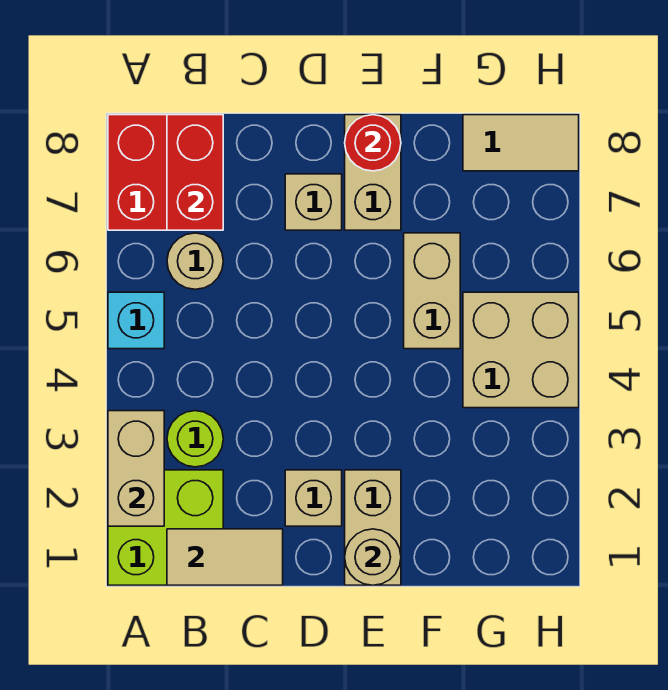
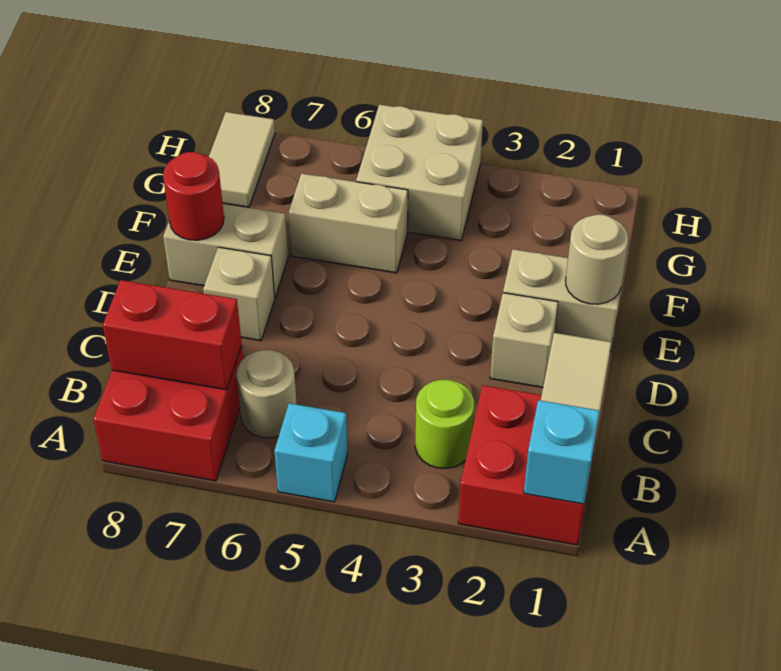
lime 2x2 brick [108,470,223,585] -> red 2x2 brick [458,385,599,545]
none -> cyan 1x1 brick [524,400,599,504]
tan 1x2 brick [108,411,164,526] -> none

